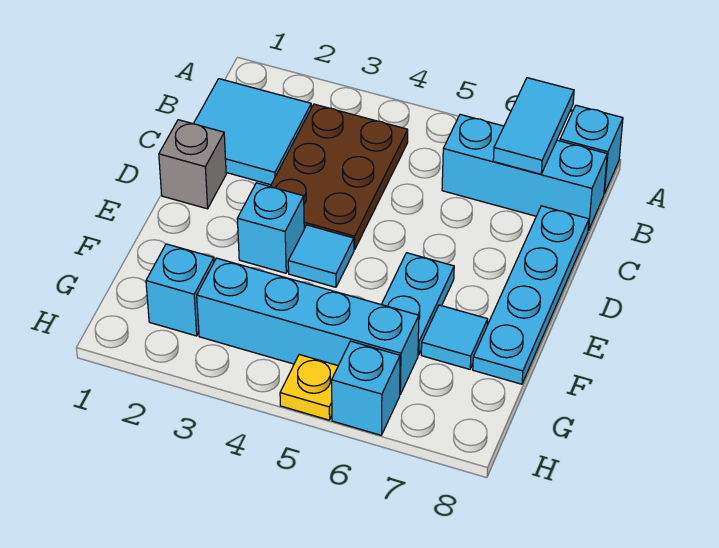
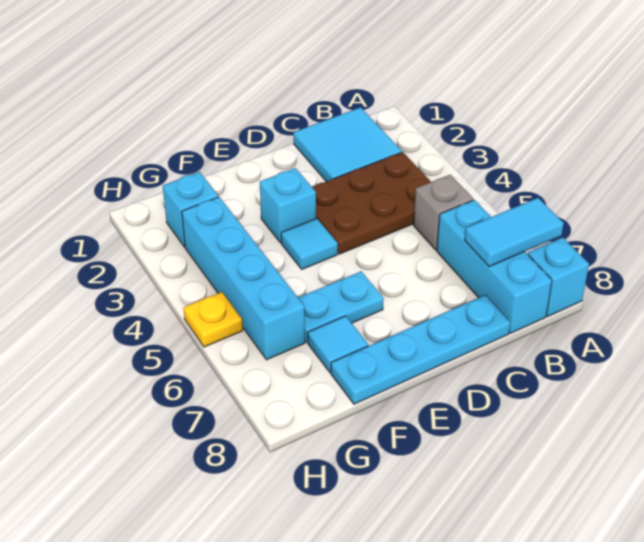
grey 1x1 brick [159,120,226,209] -> grey 1x1 brick moved to [413,175,473,250]
cyan 1x1 brick [332,341,400,435] -> none

